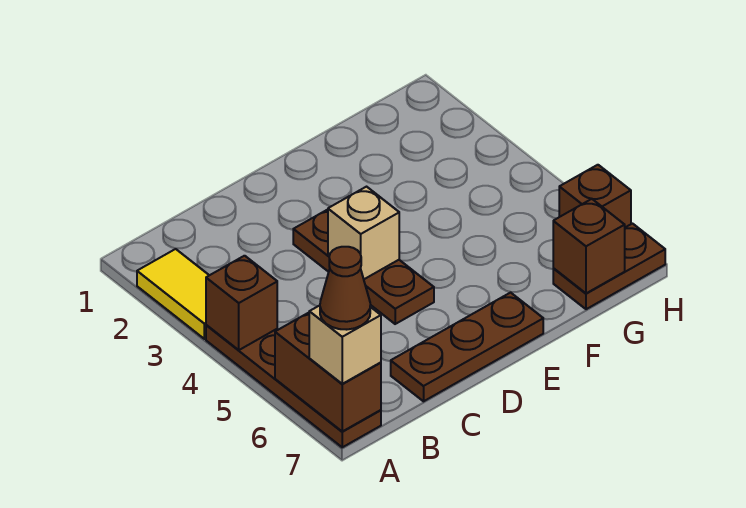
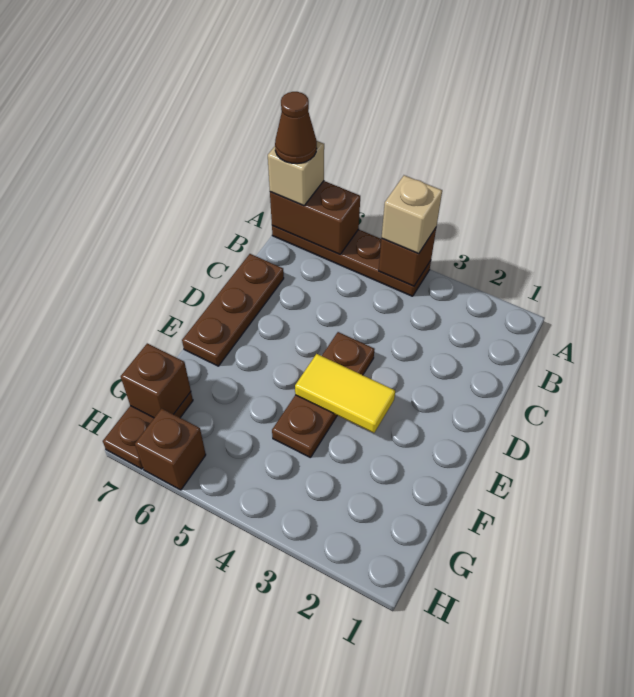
yellow 1x2 tile [137,249,209,339] -> yellow 1x2 tile moved to [295,354,395,433]
brown 1x3 plate [293,210,434,324] -> brown 1x3 plate turned to [272,332,375,458]
tan 1x1 brick [328,187,399,279] -> tan 1x1 brick moved to [382,175,442,254]

